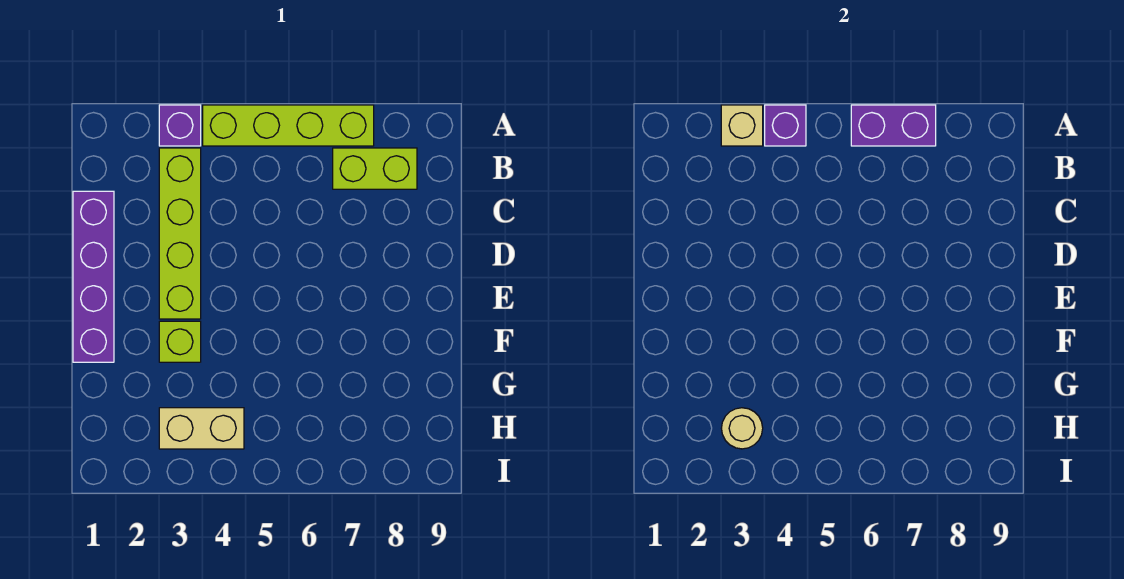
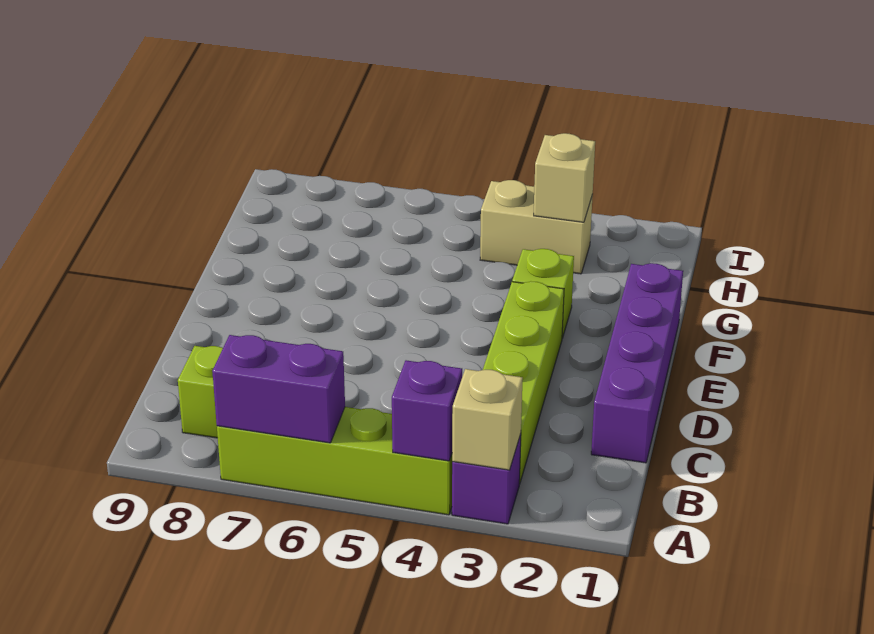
tan 1x1 round brick [721,408,763,449] -> tan 1x1 brick [534,133,595,222]

